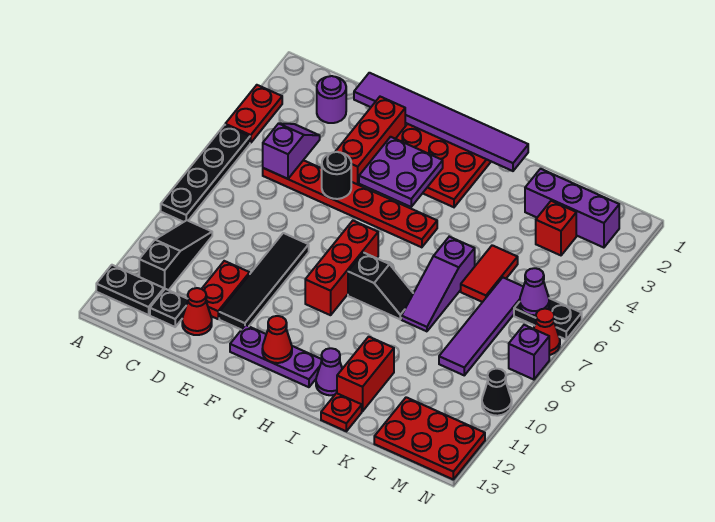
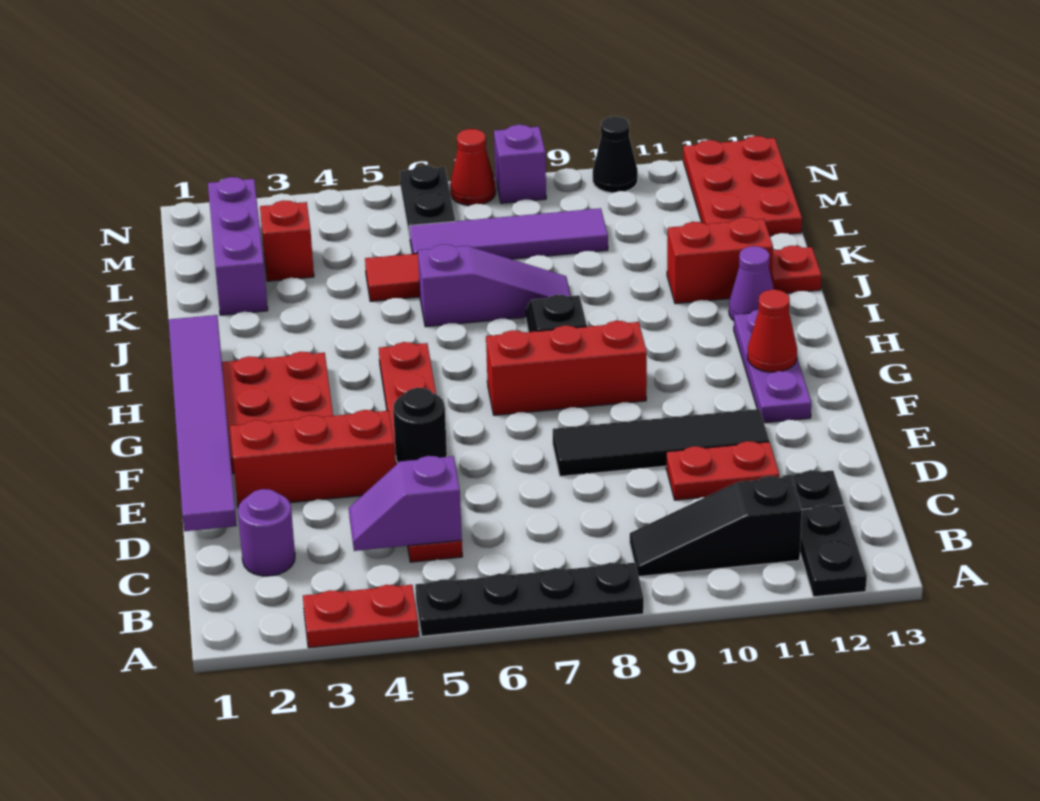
red 1x1 cone [182,288,212,335] -> none
purple 2x2 plate [359,137,443,207] -> none
purple 1x1 cone [520,268,549,315] -> none

